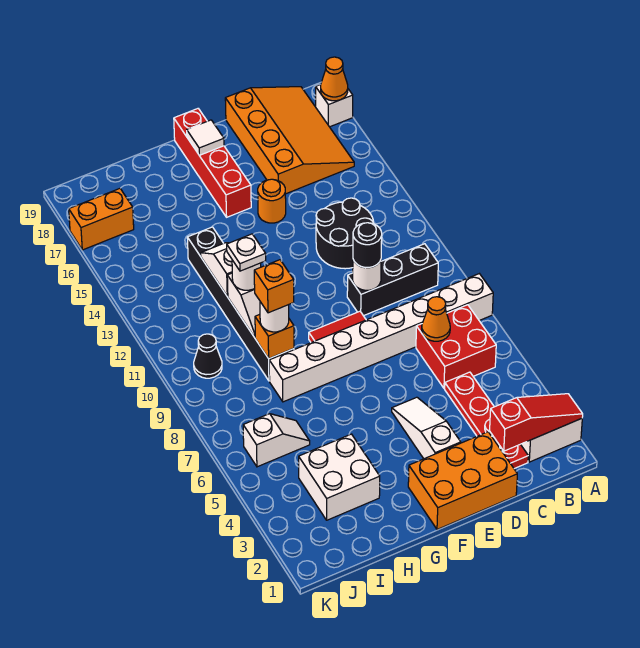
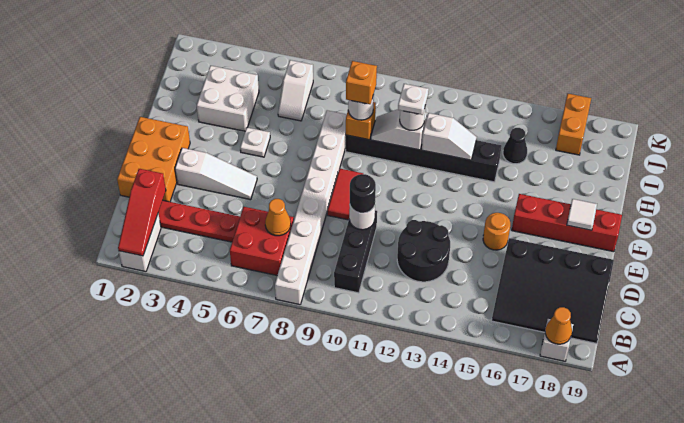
orange 3x4 slope [225,87,354,194] -> black 3x4 slope [492,238,614,343]
none -> white 1x1 plate [240,128,270,157]
black 1x1 cone [194,334,222,378] -> black 1x1 cone moved to [503,128,527,164]

